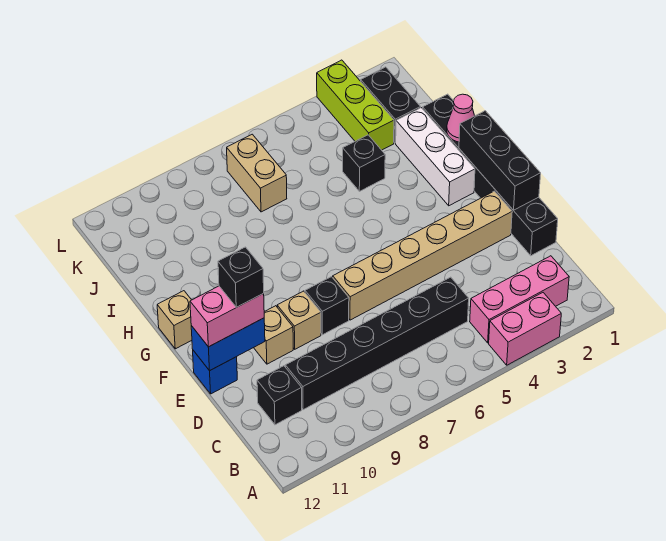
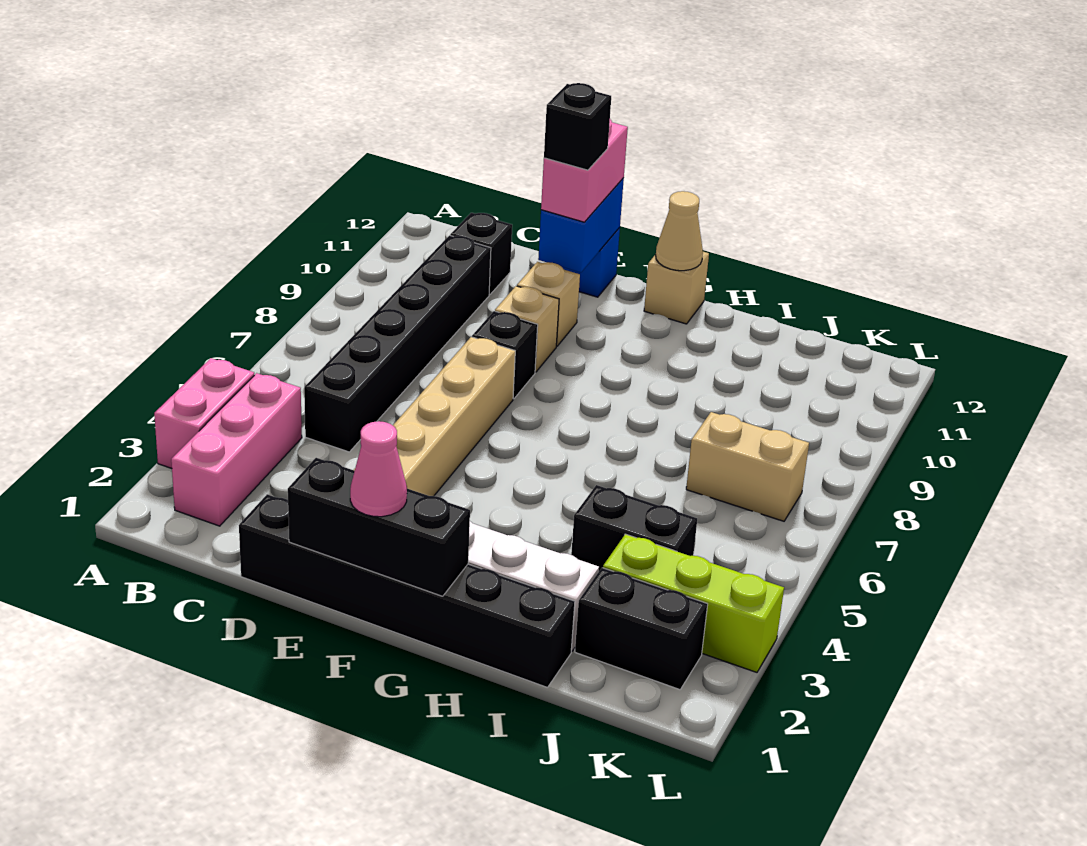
none -> tan 1x1 cone [656,191,703,271]
pink 1x1 cone [447,94,475,142] -> pink 1x1 cone moved to [350,421,407,517]
black 1x1 brick [343,135,385,191] -> black 1x2 brick [571,485,697,571]

